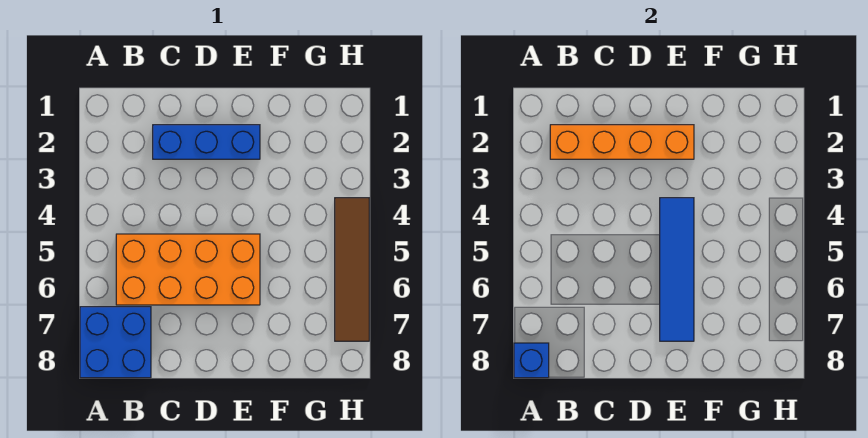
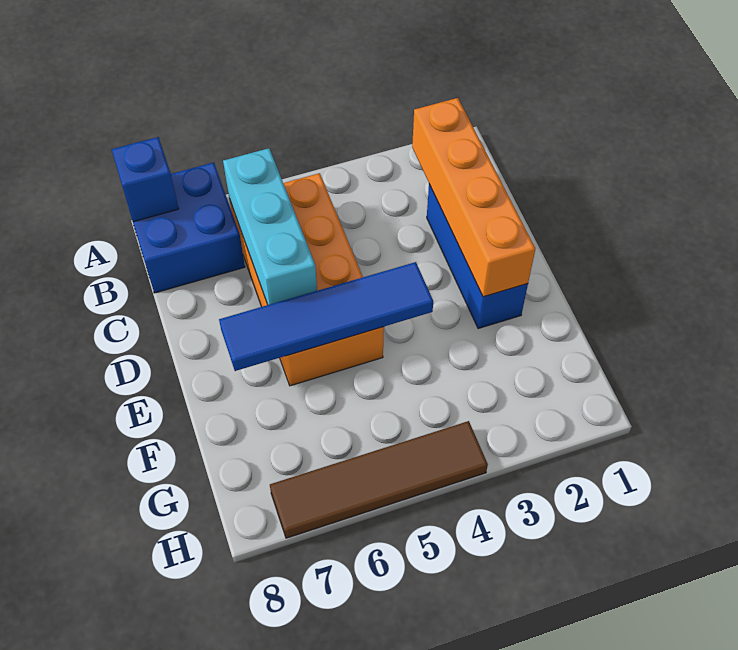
none -> cyan 1x3 brick [223,148,317,305]

